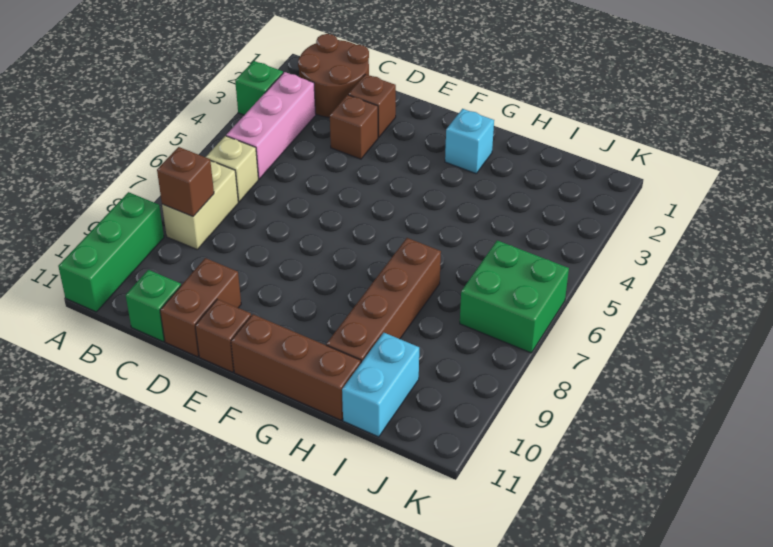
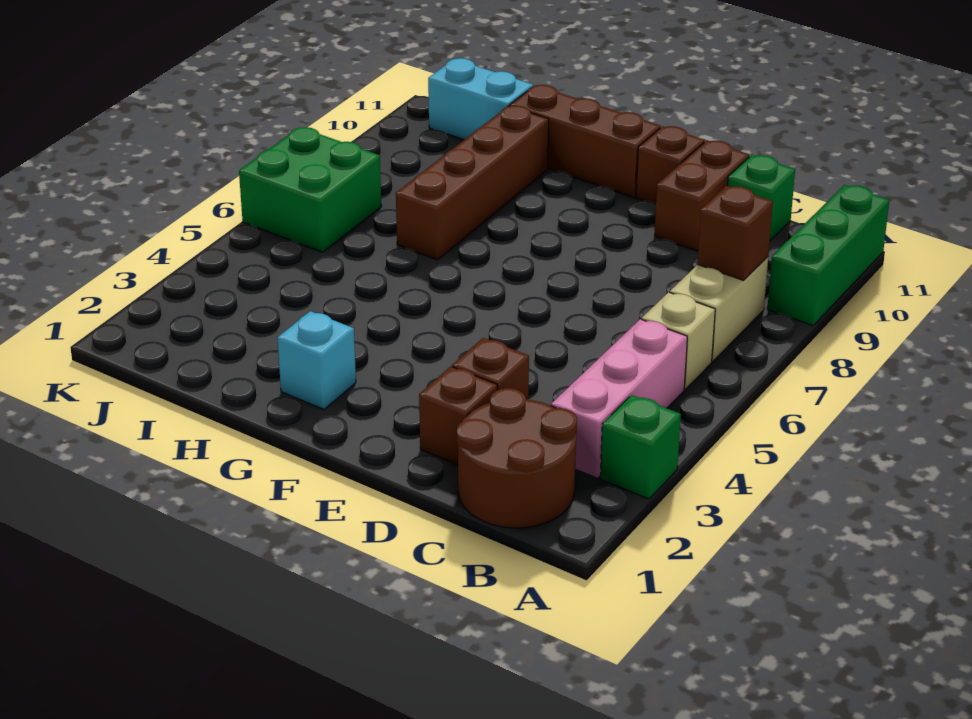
cyan 1x2 brick [342,333,419,437] -> cyan 1x2 brick turned to [428,58,533,140]

